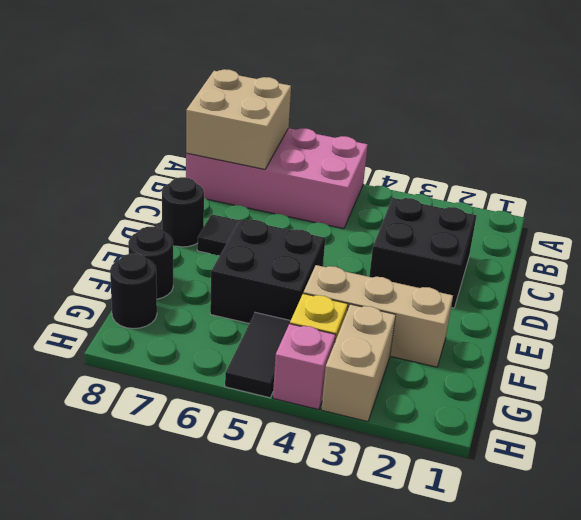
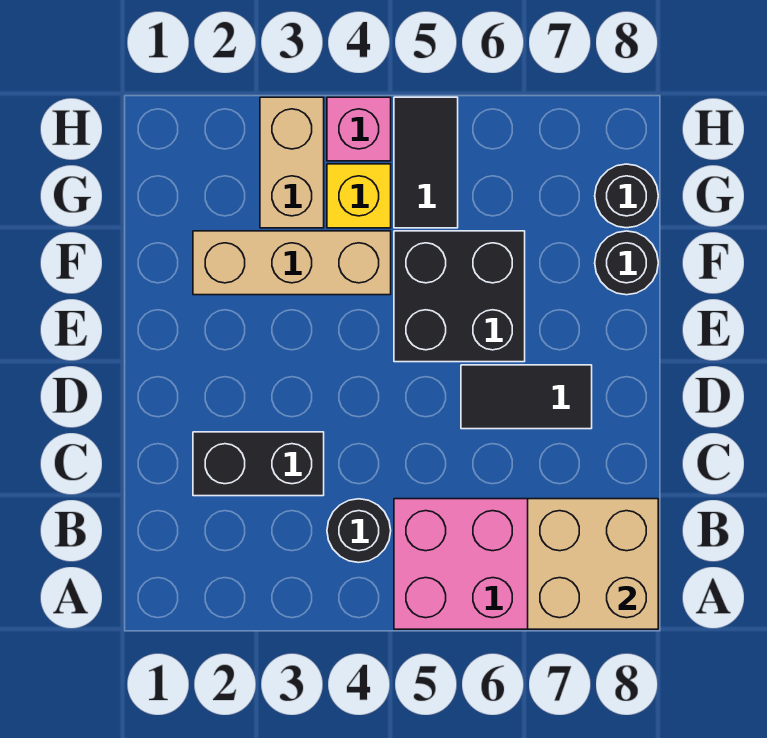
black 2x2 brick [369,198,477,308] -> black 1x2 brick [193,432,324,496]
black 1x1 round brick [162,177,204,247] -> black 1x1 round brick moved to [327,499,391,562]

